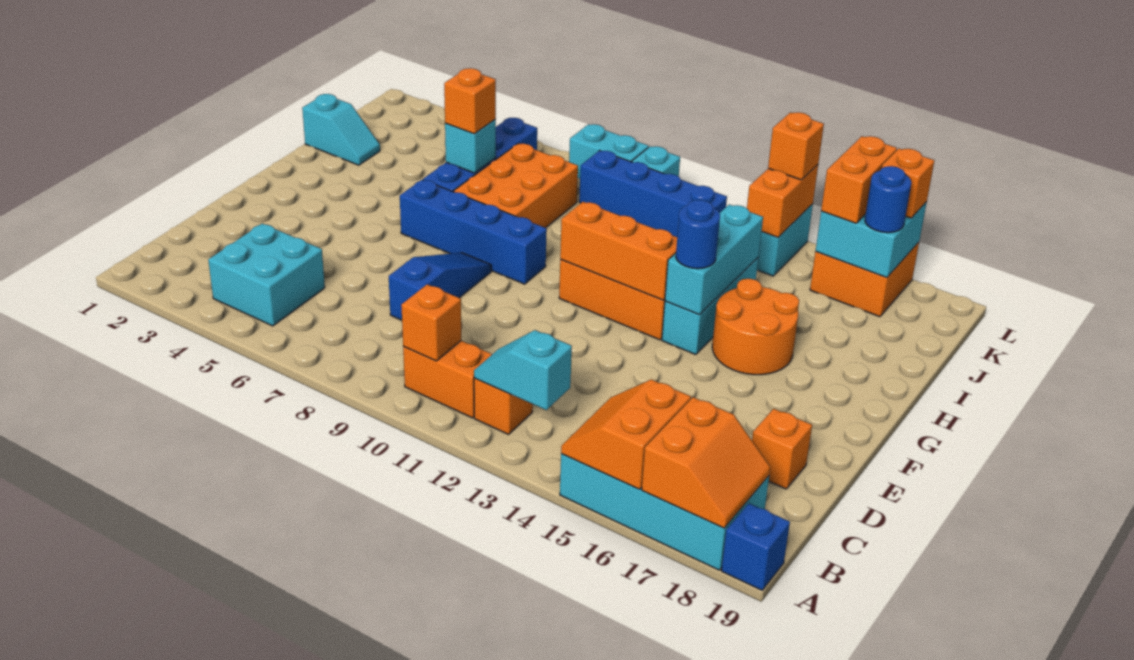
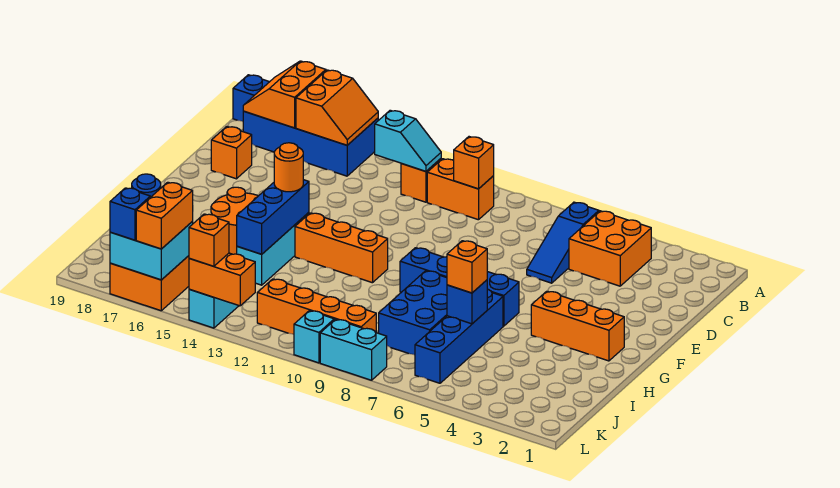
cyan 2x4 brick [560,454,769,570] -> blue 2x4 brick [243,111,378,176]
cyan 2x2 brick [208,224,325,326] -> orange 2x2 brick [569,211,651,286]
blue 1x3 slope [389,253,491,320] -> blue 1x3 slope moved to [527,202,599,283]
orange 1x3 brick [560,202,677,300] -> orange 1x3 brick moved to [531,291,624,361]
cyan 1x3 brick [665,205,763,315] -> blue 1x3 brick [237,180,309,254]
blue 1x1 round brick [676,200,720,269] -> orange 1x1 round brick [274,143,303,192]
orange 2x3 brick [454,143,578,228] -> blue 2x3 brick [379,271,447,355]
cyan 1x2 slope [302,94,380,165] -> none
cyan 1x1 brick [445,120,496,173] -> blue 1x1 brick [447,280,487,324]
blue 1x4 brick [579,150,727,237] -> orange 1x4 brick [257,279,376,334]
orange 1x2 brick [747,165,818,237] -> orange 1x2 brick turned to [189,253,255,306]
orange 1x1 brick [882,149,934,218] -> blue 1x1 brick [110,188,150,240]

